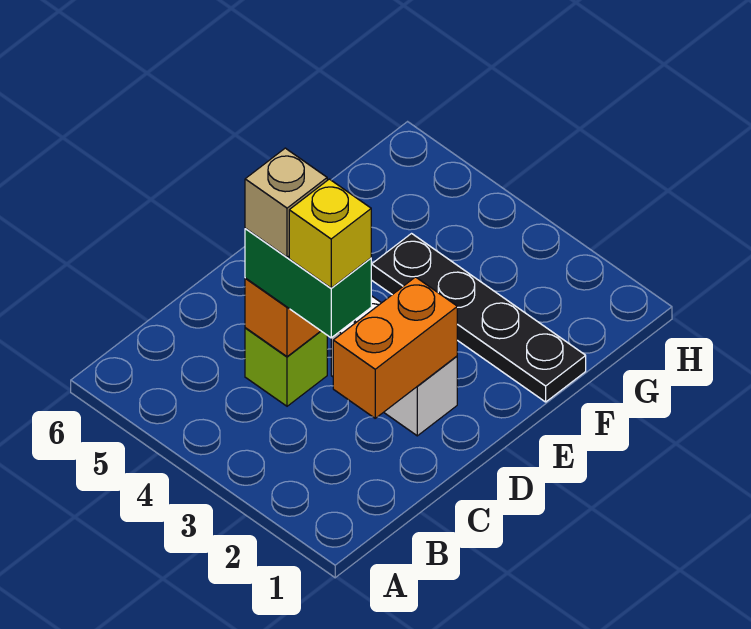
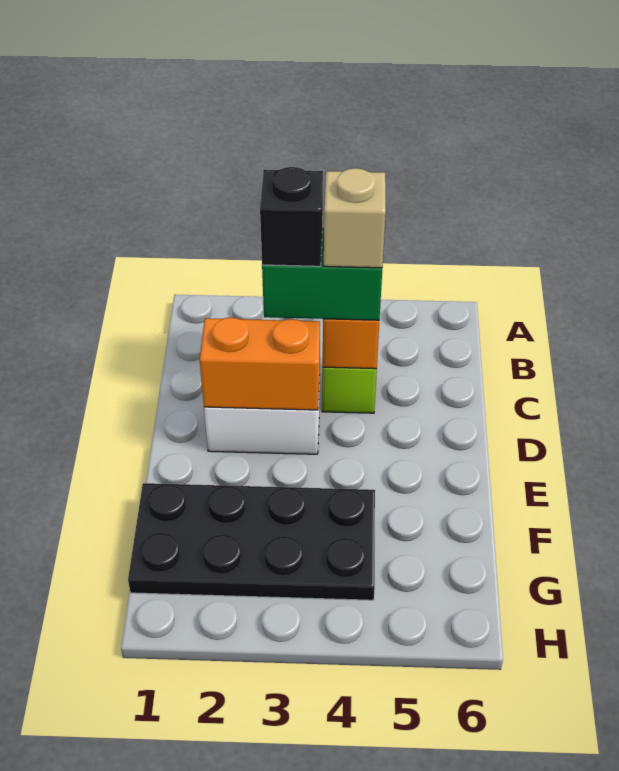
orange 1x2 brick [333,277,457,418] -> orange 1x2 brick turned to [200,318,320,410]
yellow 1x1 brick [289,179,371,288] -> black 1x1 brick [260,167,323,266]
black 1x4 plate [371,234,586,402] -> black 2x4 plate [128,483,375,600]

